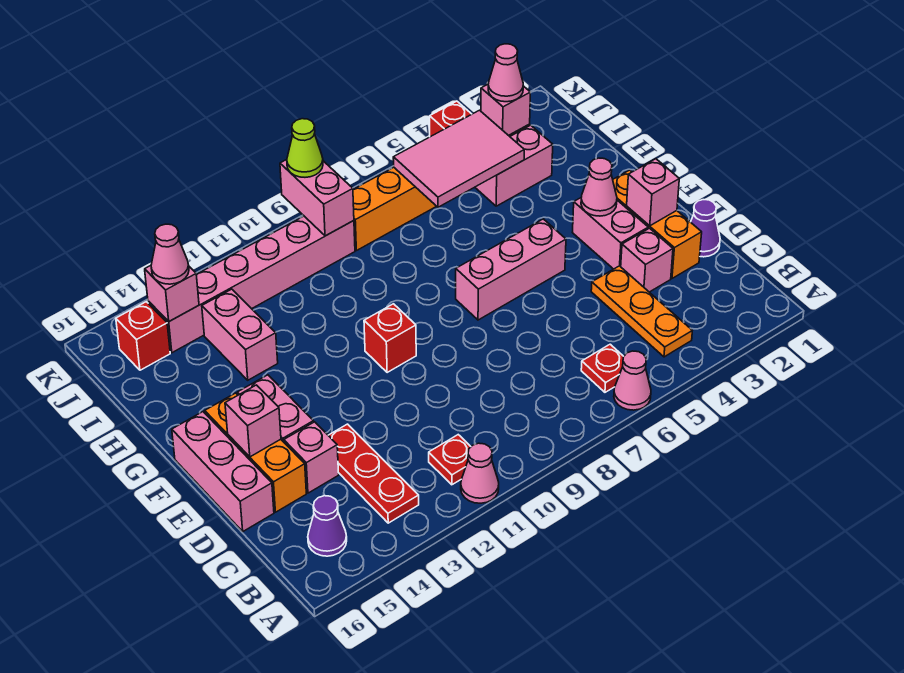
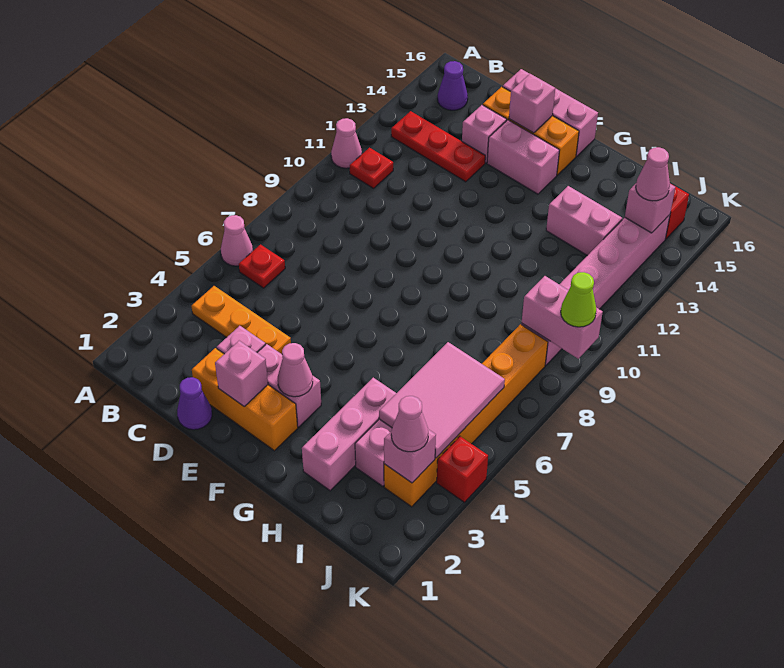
pink 1x3 brick [456,219,566,320] -> pink 1x3 brick moved to [302,378,396,491]
red 1x1 brick [364,304,416,373] -> none

